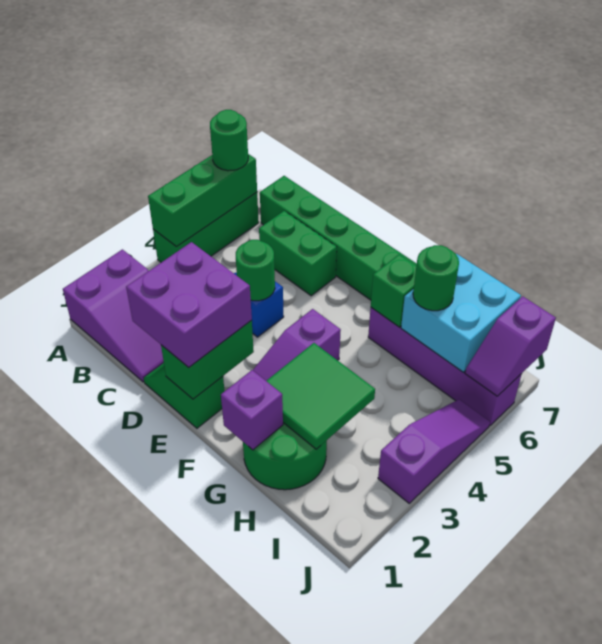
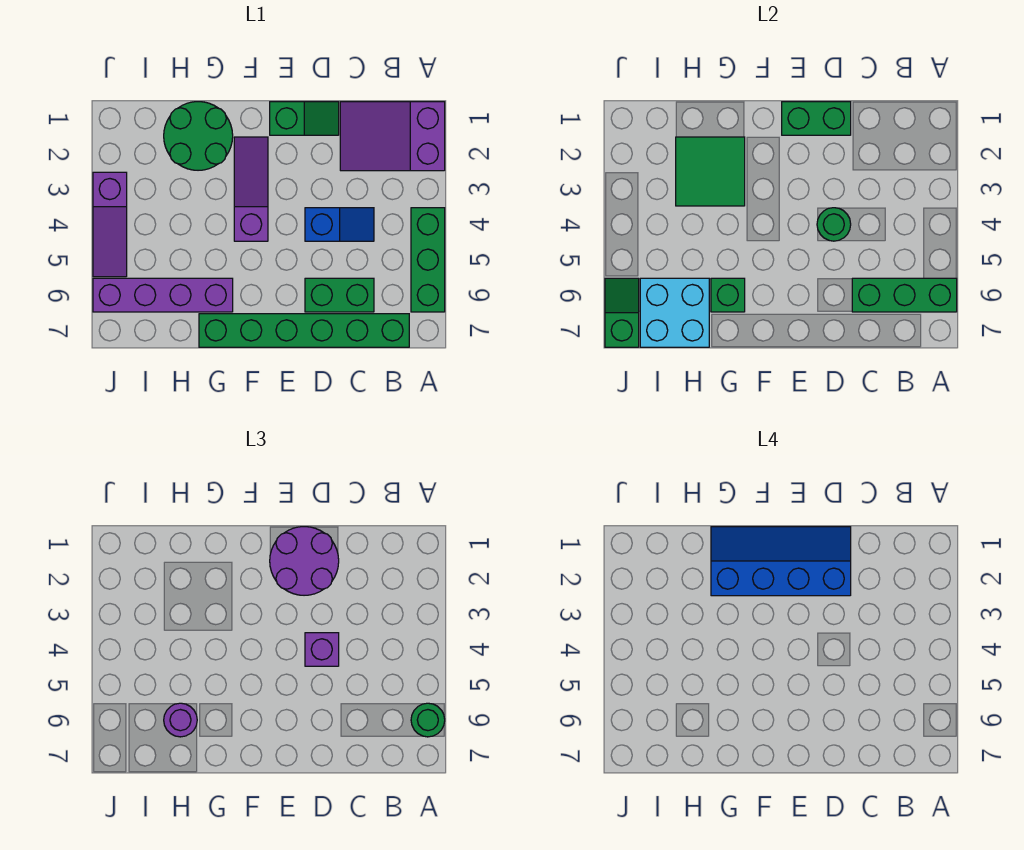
green 1x3 brick [148,154,257,247] -> green 1x3 brick turned to [852,278,957,312]
purple 2x2 brick [126,242,252,367] -> purple 2x2 round brick [270,527,339,595]
none -> blue 2x4 slope [711,527,851,596]
green 1x2 brick [161,321,254,399] -> green 1x2 brick turned to [782,102,851,135]
purple 1x1 brick [221,370,283,450] -> purple 1x1 brick moved to [305,633,339,666]
green 1x1 round brick [413,245,459,311] -> purple 1x1 round brick [164,703,197,737]
purple 1x2 slope [465,296,556,396] -> green 1x2 slope [605,278,639,347]

